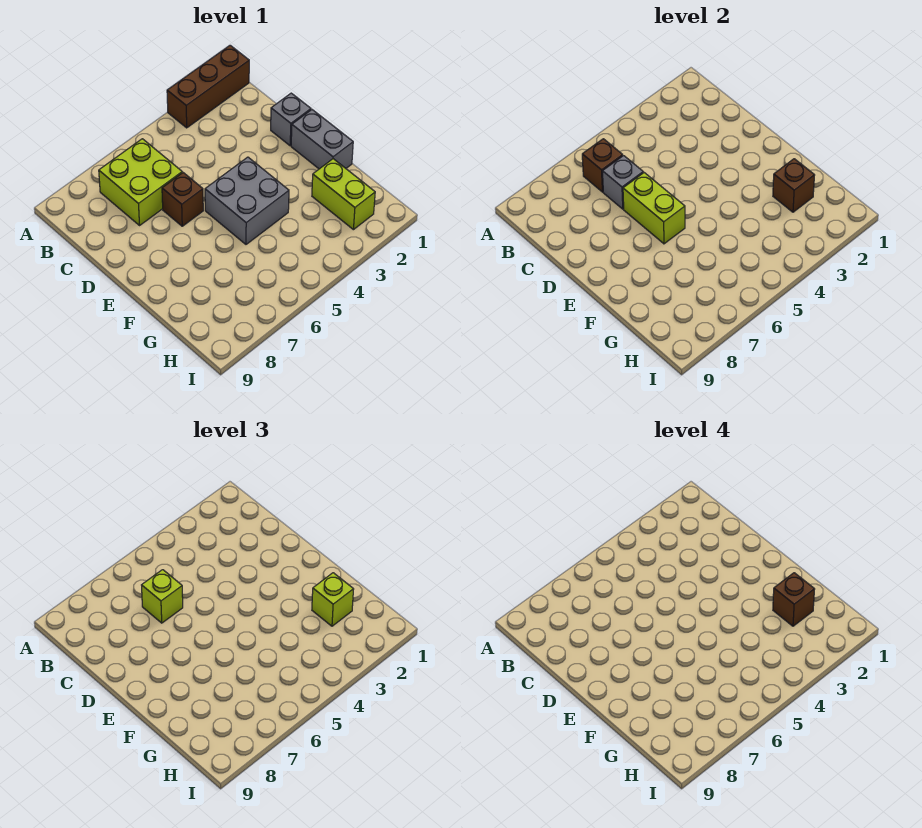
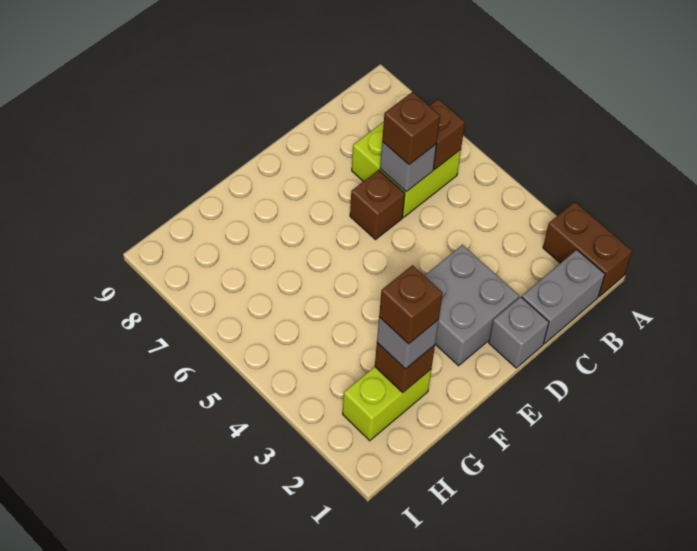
brown 1x3 brick [167,45,249,128] -> brown 1x2 brick [543,202,632,297]
lime 1x1 brick [142,570,183,623] -> brown 1x1 brick [382,92,440,165]
lime 1x2 brick [623,173,685,244] -> none
grey 1x2 brick [291,110,353,169] -> grey 1x2 brick moved to [522,250,605,344]
grey 2x2 brick [205,157,289,244] -> grey 2x2 brick moved to [424,245,519,366]
lime 1x1 brick [312,573,354,626] -> grey 1x1 brick [377,317,439,369]

